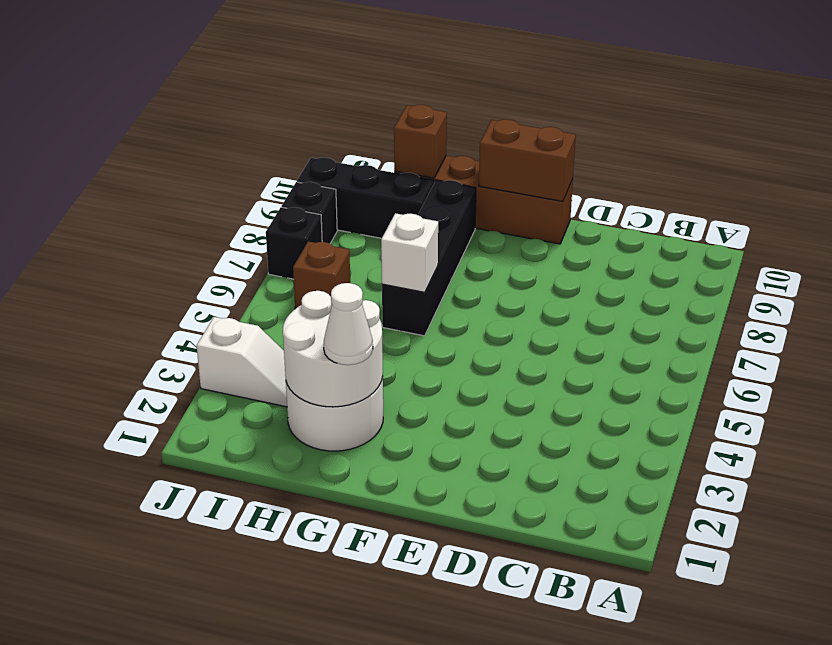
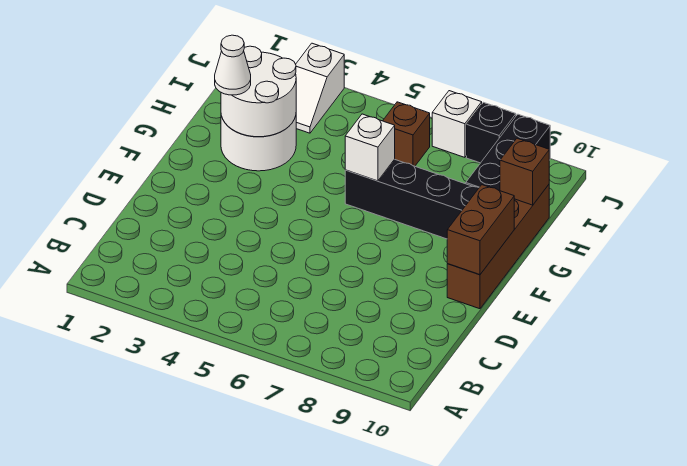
black 1x1 brick [266,207,322,279] -> white 1x1 brick [432,91,482,157]

